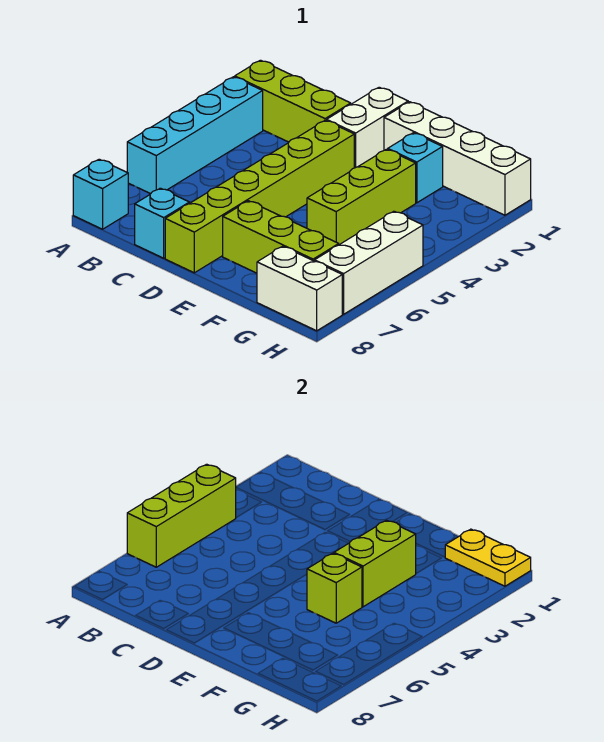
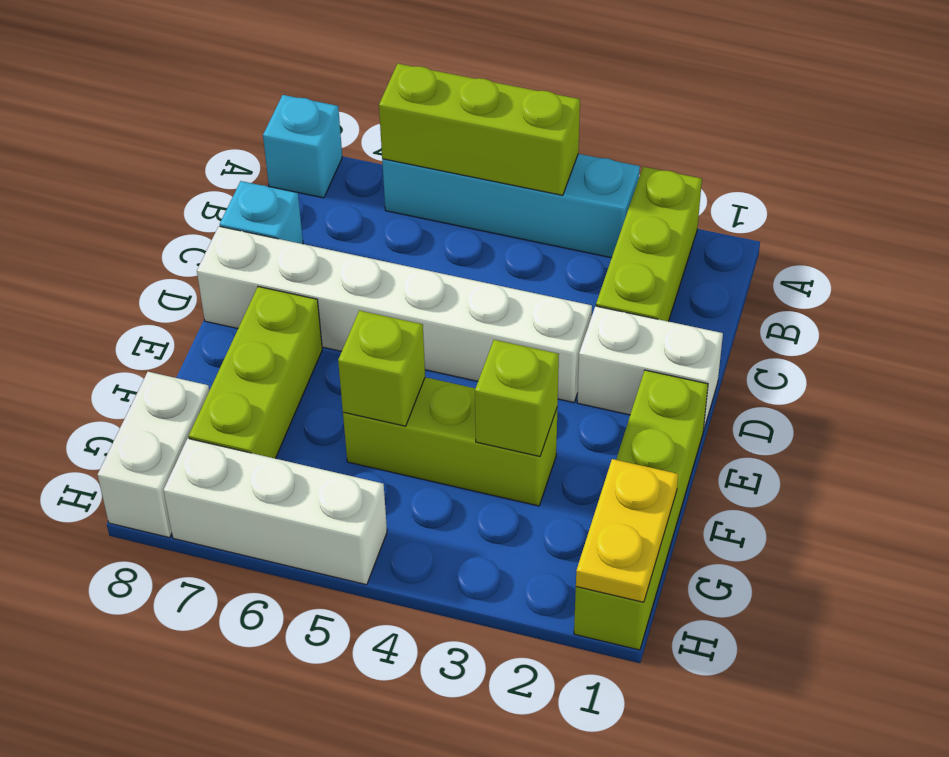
lime 1x6 brick [165,120,354,273] -> white 1x6 brick [197,226,592,402]
white 1x4 brick [384,102,531,215] -> lime 1x4 brick [574,370,708,650]
cyan 1x1 brick [388,133,443,203] -> none
lime 1x2 brick [334,520,416,607] -> lime 1x1 brick [475,340,559,457]

